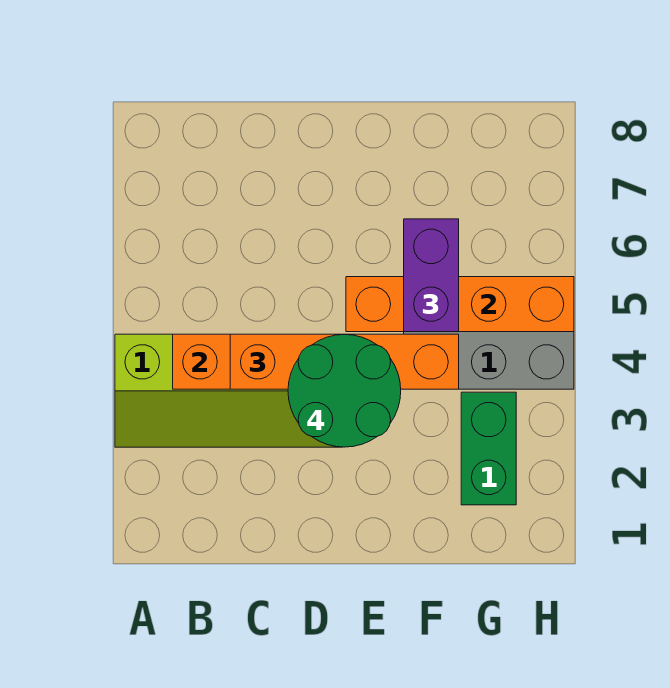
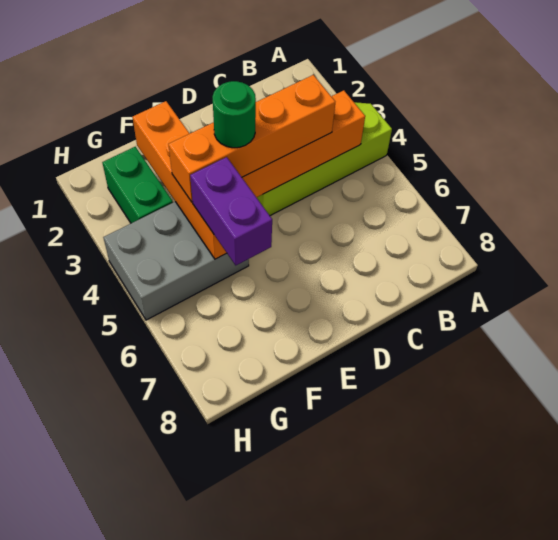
green 2x2 round brick [288,334,401,447] -> green 1x1 round brick [212,81,256,148]
orange 1x4 brick [346,277,574,332] -> orange 1x4 brick turned to [132,101,226,259]

